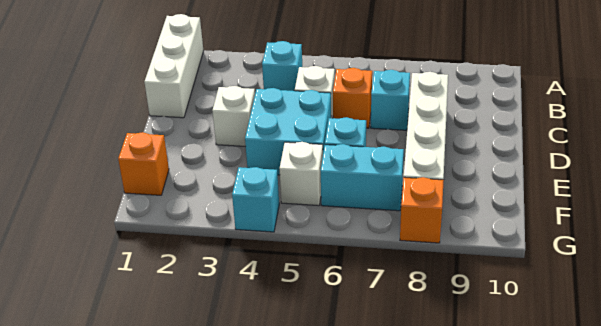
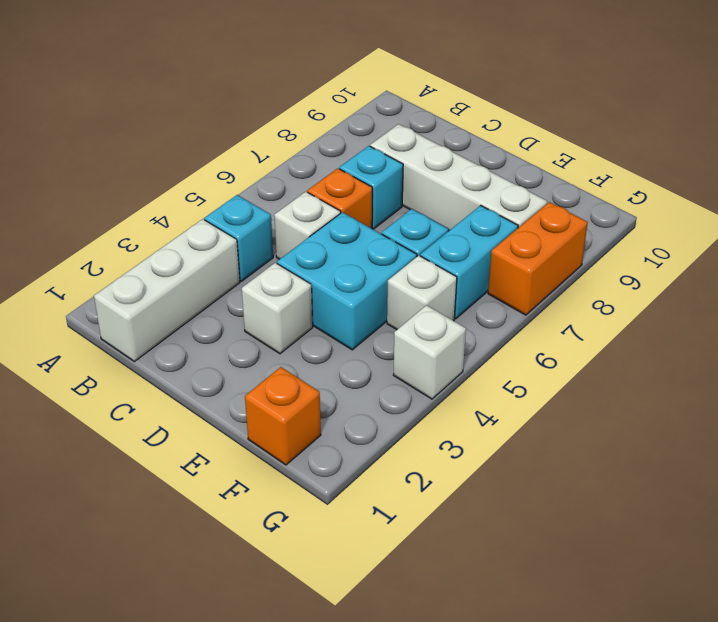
white 1x3 brick [144,14,204,118] -> white 1x3 brick turned to [94,219,240,362]
cyan 1x1 brick [232,167,279,232] -> white 1x1 brick [394,305,466,399]
orange 1x1 brick [400,177,444,243] -> orange 1x2 brick [488,202,588,315]

